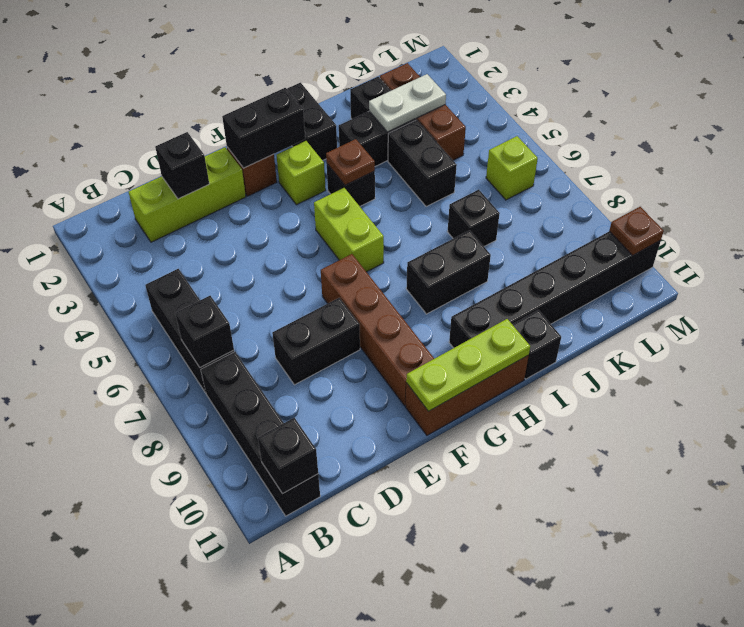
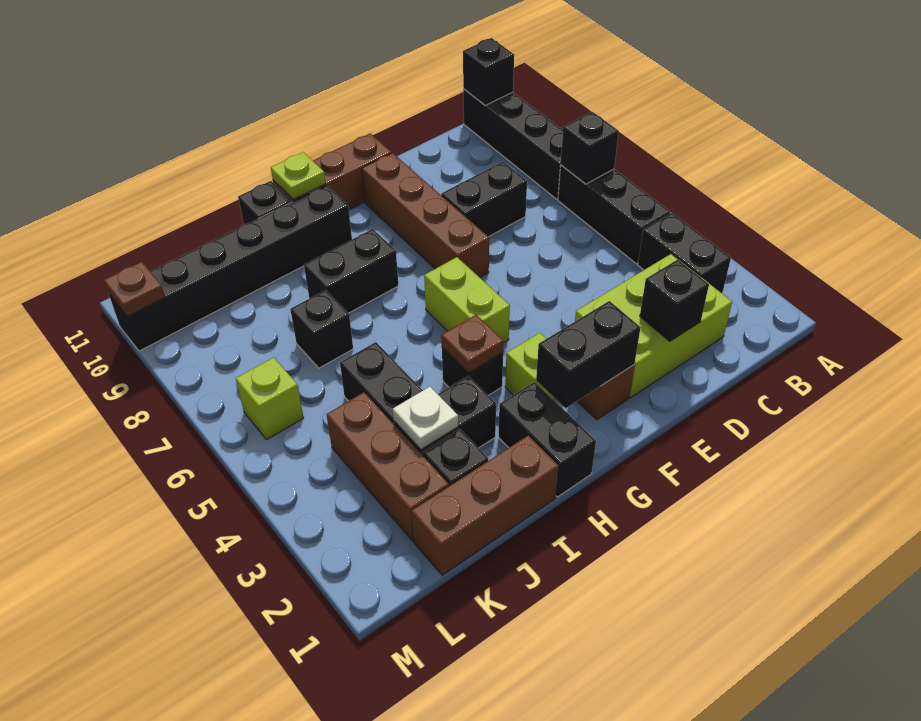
none -> black 1x2 brick [638,213,731,293]
lime 1x3 brick [129,147,246,242] -> lime 2x3 brick [575,254,732,398]
lime 1x3 plate [406,319,530,411] -> lime 1x1 plate [271,152,326,199]
none -> brown 1x3 brick [411,435,559,575]
white 1x2 plate [369,74,446,132] -> white 1x1 plate [393,387,458,450]

